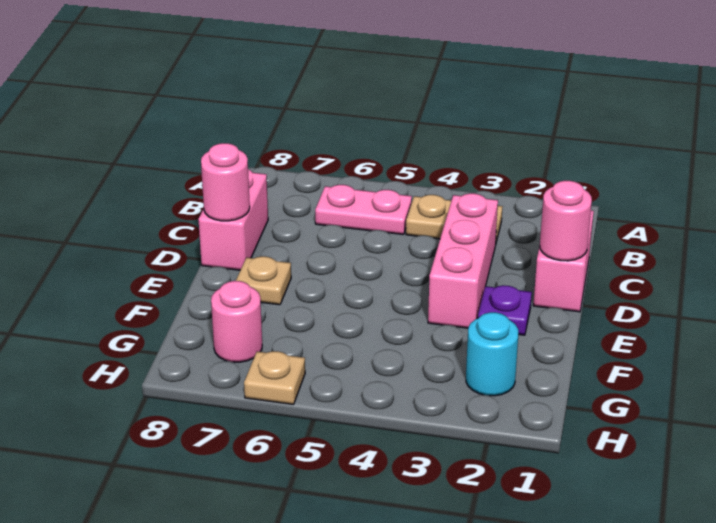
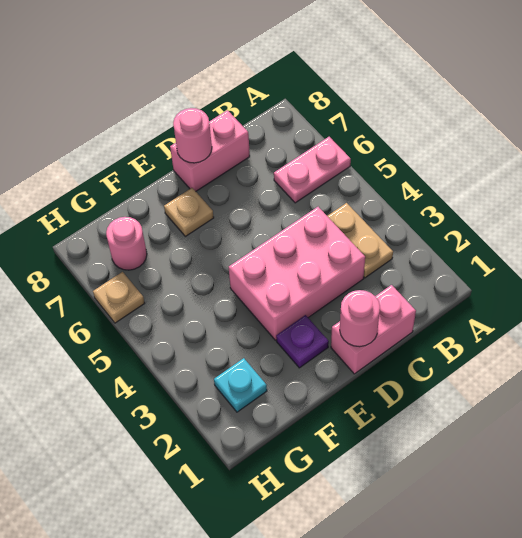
pink 1x2 plate [315,185,412,235] -> pink 1x2 plate turned to [274,137,351,203]
pink 1x3 brick [428,193,498,328] -> pink 2x3 brick [229,207,365,340]
cyan 1x1 round brick [466,312,518,396] -> cyan 1x1 plate [214,358,267,412]

